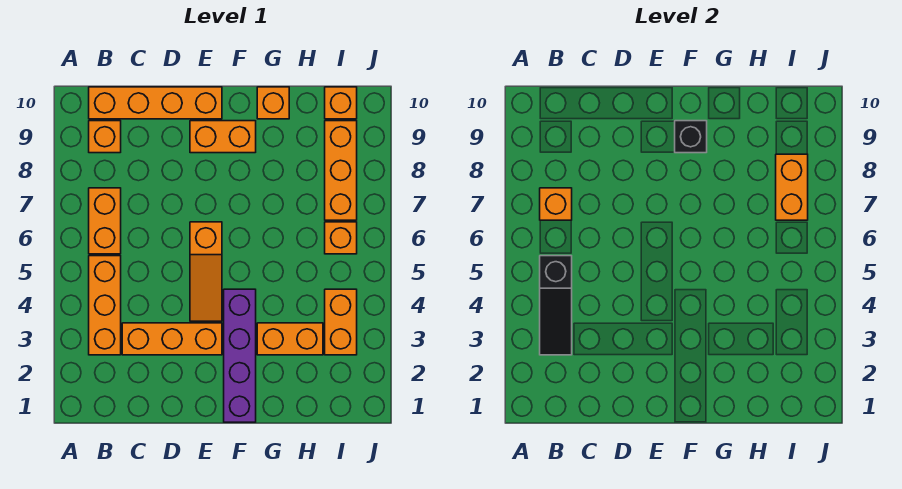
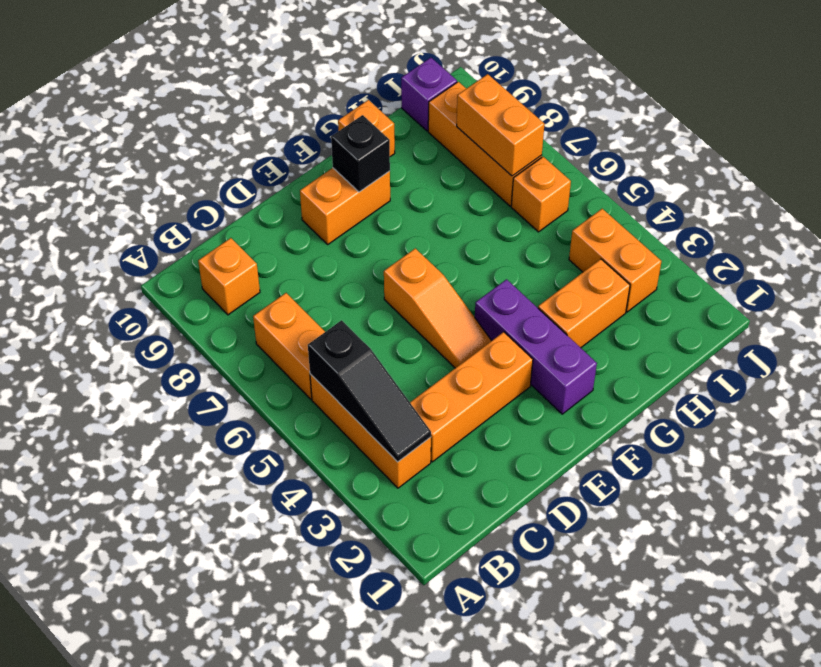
orange 1x1 brick [540,188,572,220] -> none
orange 1x4 brick [89,87,222,119] -> none
purple 1x4 brick [224,289,256,422] -> purple 1x3 brick [475,279,597,414]
orange 1x1 brick [325,87,357,119] -> purple 1x1 brick [401,58,457,131]

